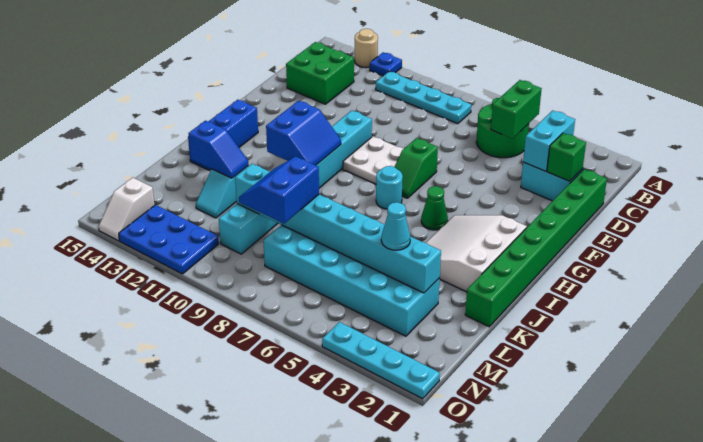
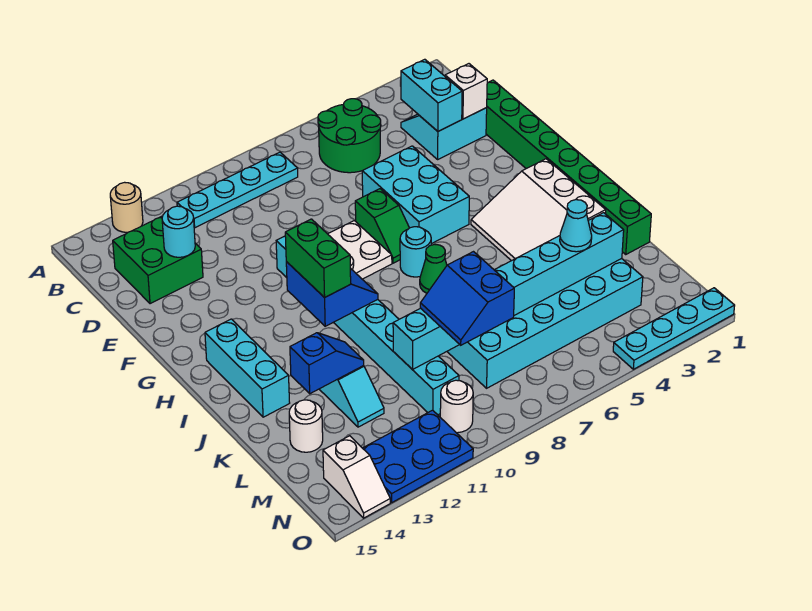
blue 1x1 plate [370,52,402,76] -> none
green 1x2 brick [491,80,542,138] -> green 1x2 brick moved to [285,219,351,298]
green 1x1 brick [547,133,586,181] -> white 1x1 brick [445,64,487,119]
none -> cyan 1x1 round brick [162,206,195,257]
none -> cyan 2x3 brick [362,146,469,244]
green 1x1 cone [421,186,448,230] -> green 1x1 cone moved to [420,244,447,293]
blue 1x3 brick [188,100,258,170] -> cyan 1x3 brick [205,319,290,417]
none -> white 1x1 round brick [289,400,323,452]
none -> white 1x1 round brick [440,380,473,433]

